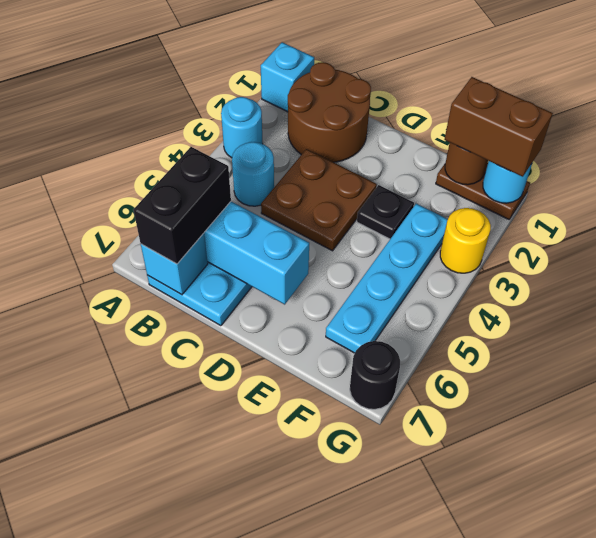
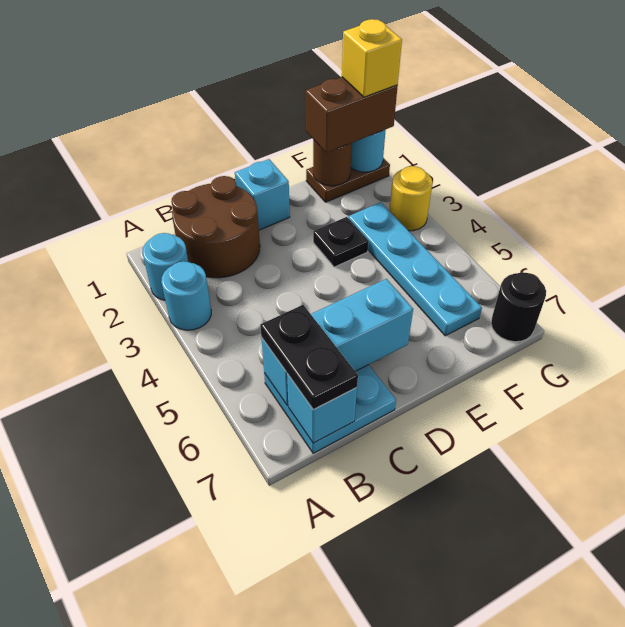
cyan 1x1 brick [261,42,314,112] -> cyan 1x1 brick moved to [235,159,290,230]
cyan 1x1 round brick [232,142,274,206] -> cyan 1x1 round brick moved to [142,233,188,300]
black 1x2 brick [134,147,231,264] -> black 1x2 plate [260,305,358,410]
brown 2x2 plate [261,149,377,251] -> none
none -> yellow 1x1 brick [342,19,402,97]

